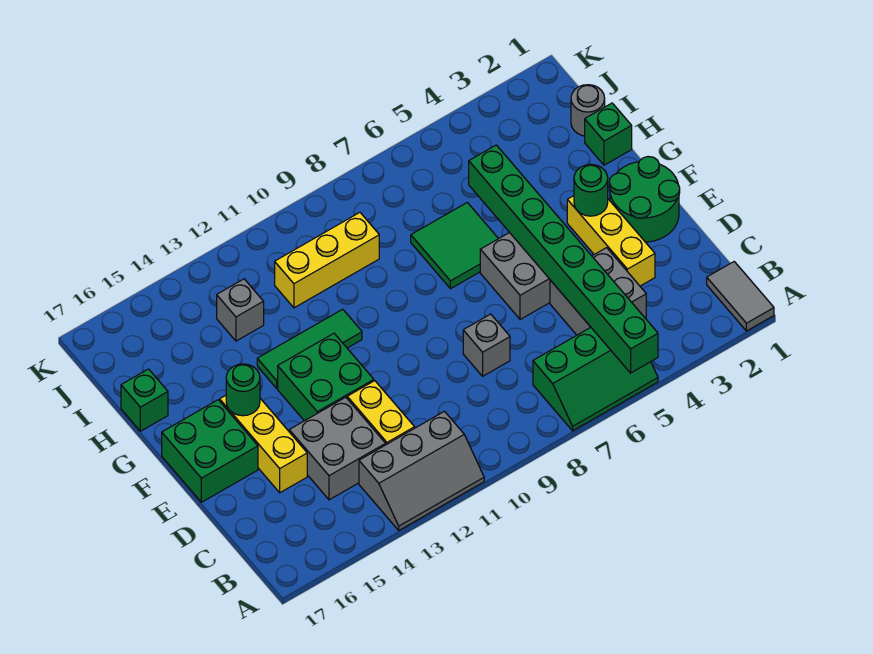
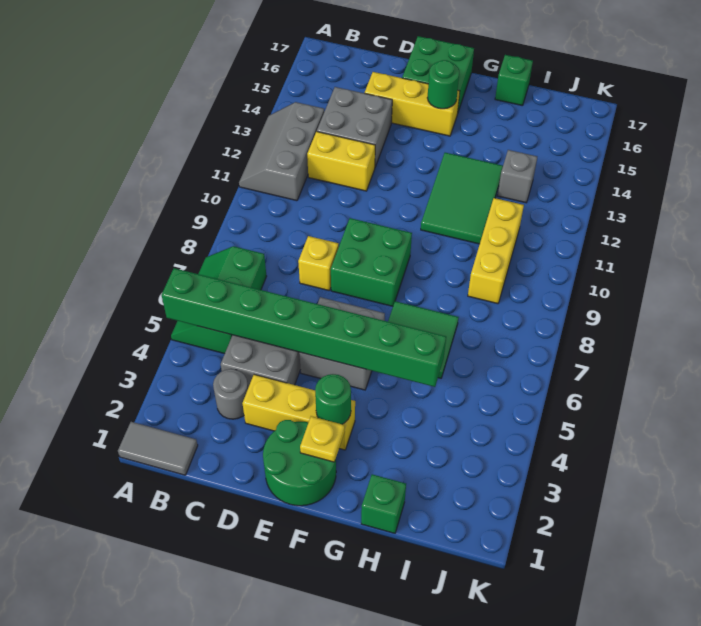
grey 1x1 brick [463,314,510,376] -> yellow 1x1 brick [298,236,339,291]
green 2x2 brick [278,334,374,421] -> green 2x2 brick moved to [331,218,412,306]
none -> yellow 1x1 plate [300,416,345,462]
green 1x3 tile [257,309,362,388] -> green 2x3 tile [421,153,503,244]
grey 1x1 round brick [571,85,605,136] -> grey 1x1 round brick moved to [213,369,248,419]

